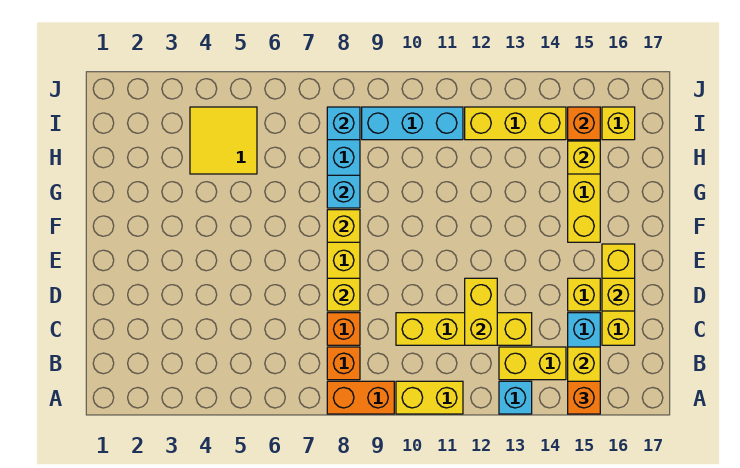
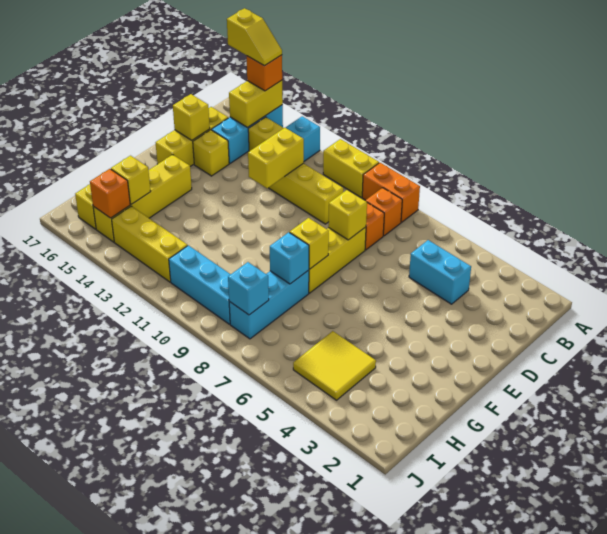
none -> yellow 1x2 slope [227,8,282,66]
none -> cyan 1x2 brick [409,240,471,304]

